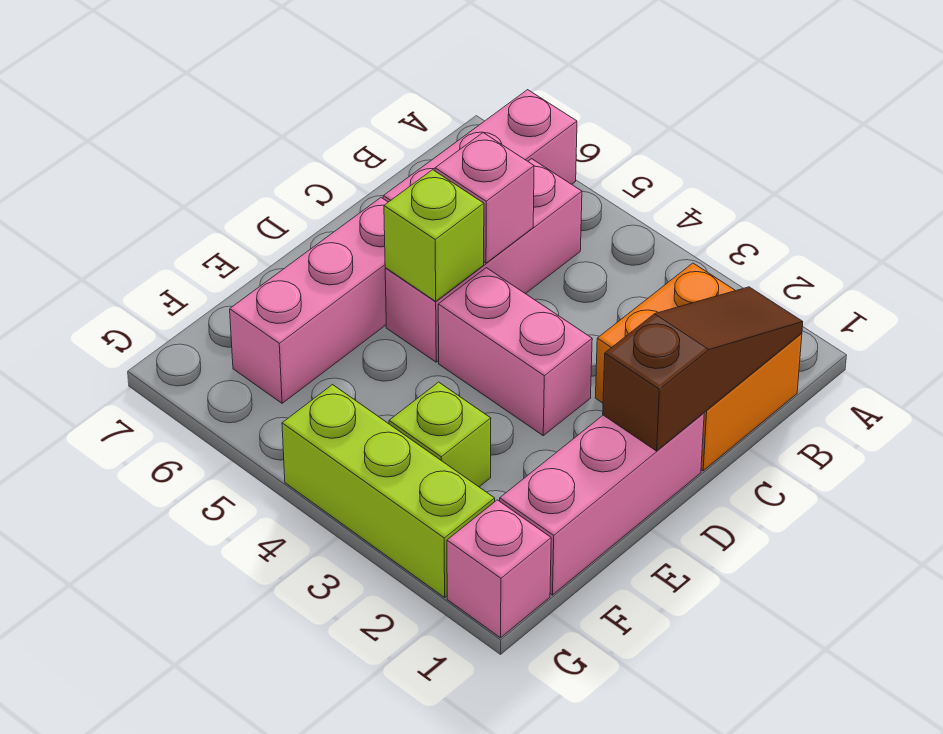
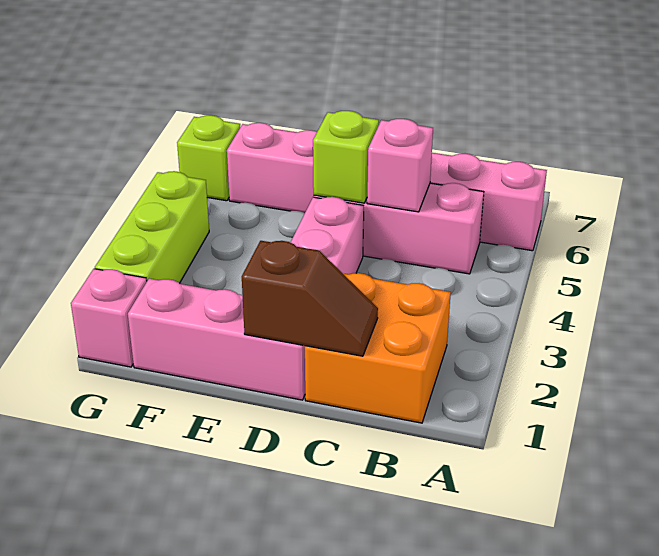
brown 1x3 slope [603,287,803,451] -> brown 1x2 slope [242,241,378,356]
lime 1x1 brick [389,382,491,487] -> lime 1x1 brick moved to [177,115,240,201]

